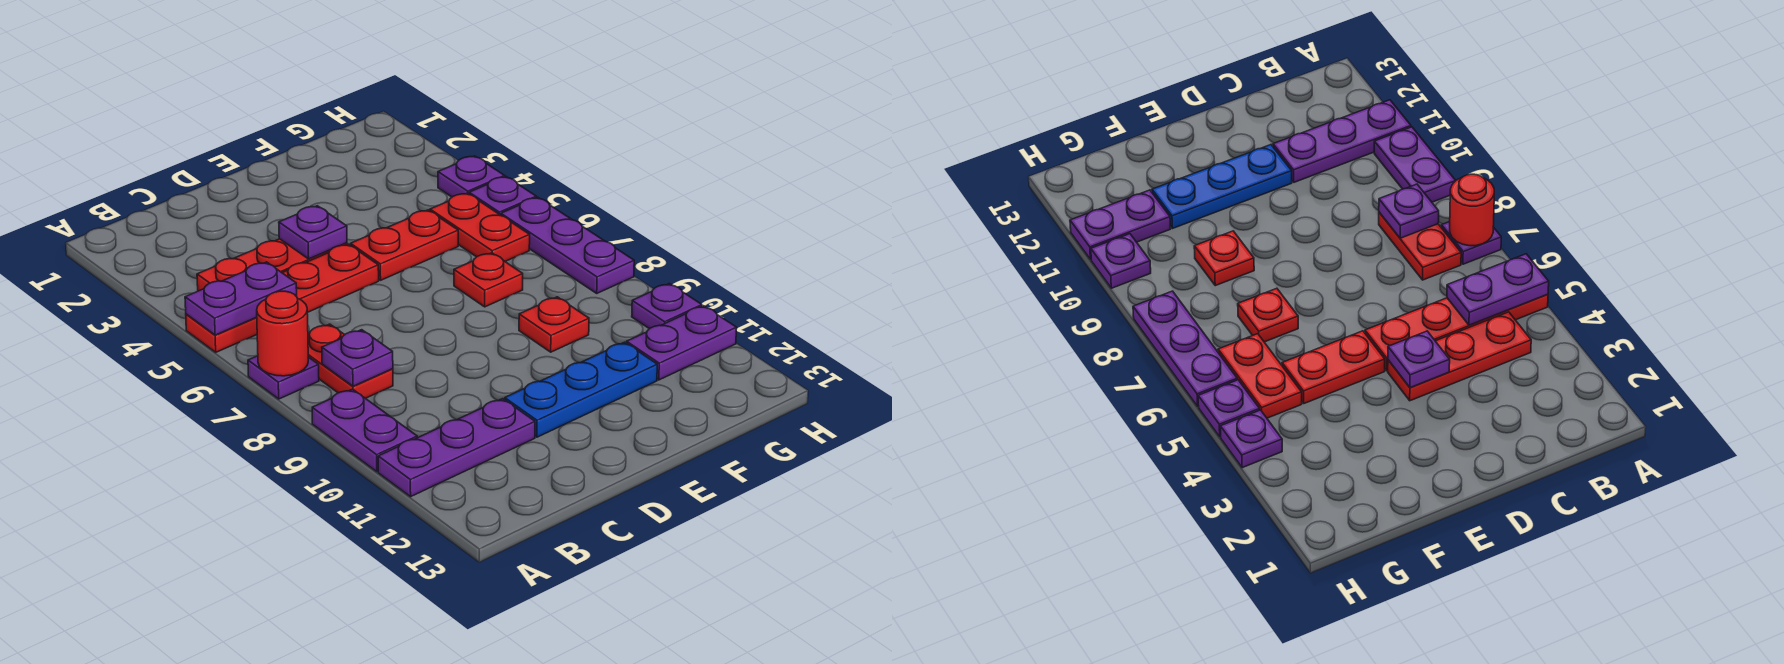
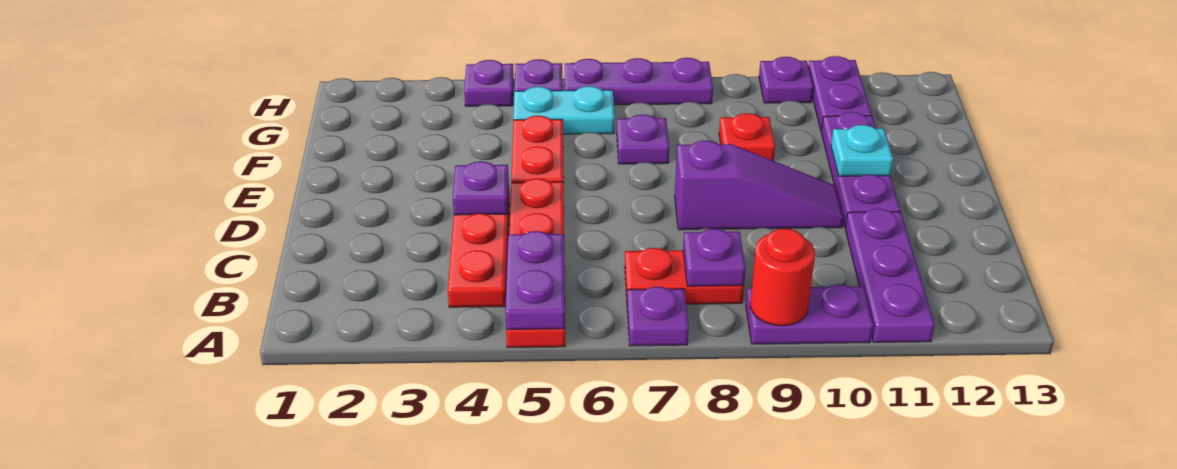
red 1x1 round brick [257,291,308,376] -> red 1x1 round brick moved to [750,229,815,326]
none -> purple 1x3 slope [675,141,843,230]
blue 1x3 plate [505,342,657,437] -> purple 1x3 plate [821,112,900,227]
none -> cyan 1x1 plate [831,125,893,176]
red 1x1 plate [454,253,523,307] -> purple 1x1 plate [617,114,669,164]
red 1x2 plate [430,193,530,261] -> cyan 1x2 plate [514,86,614,134]

